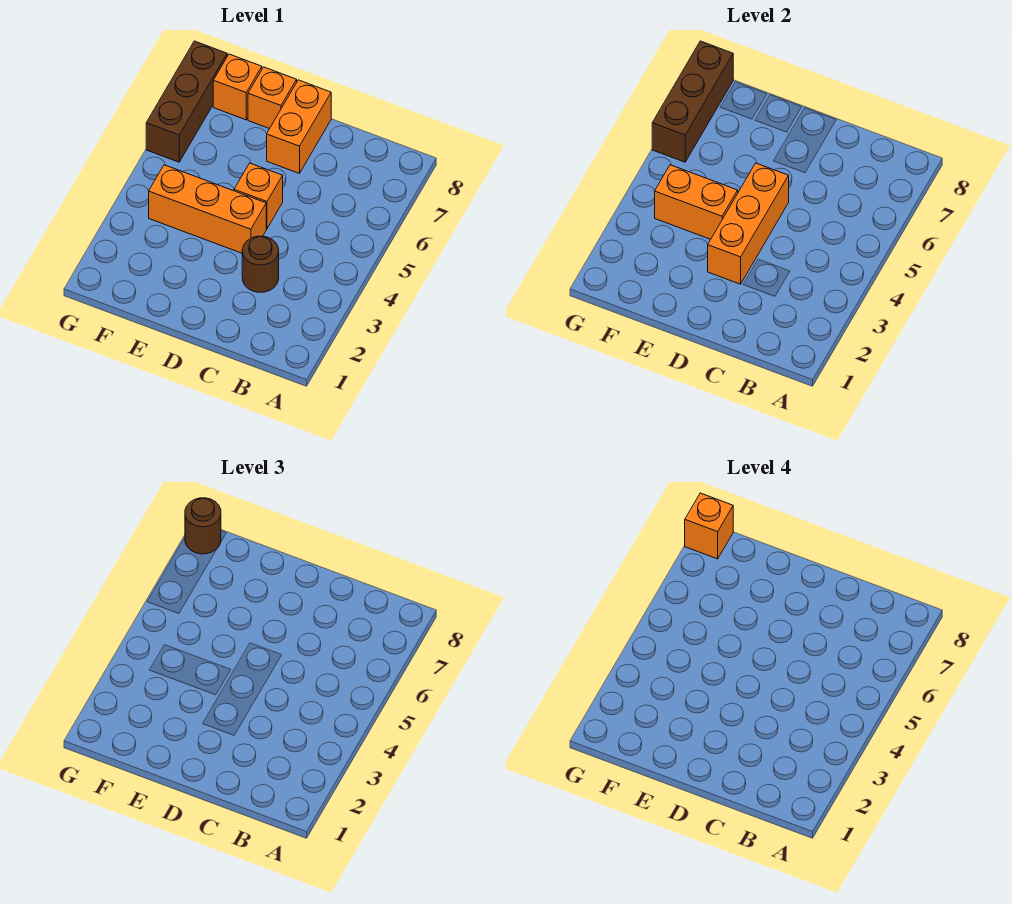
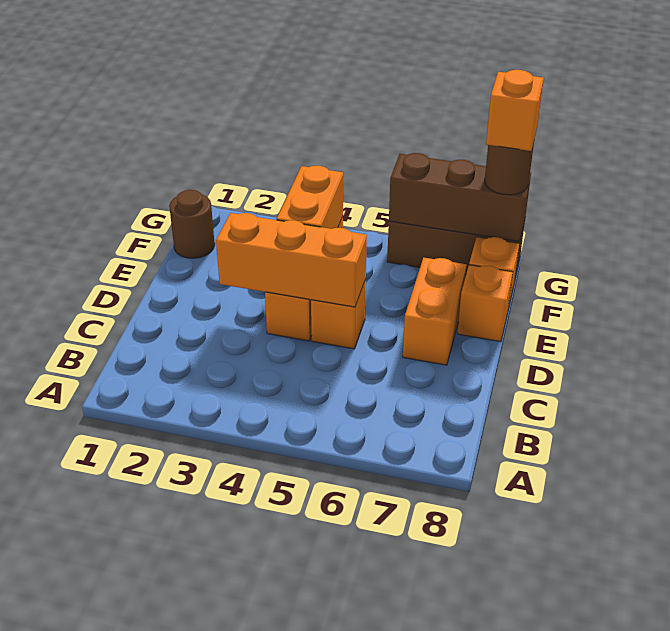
brown 1x1 round brick [242,236,279,292] -> brown 1x1 round brick moved to [169,190,215,258]
orange 1x2 brick [267,80,331,173] -> orange 1x2 brick turned to [403,258,467,365]

